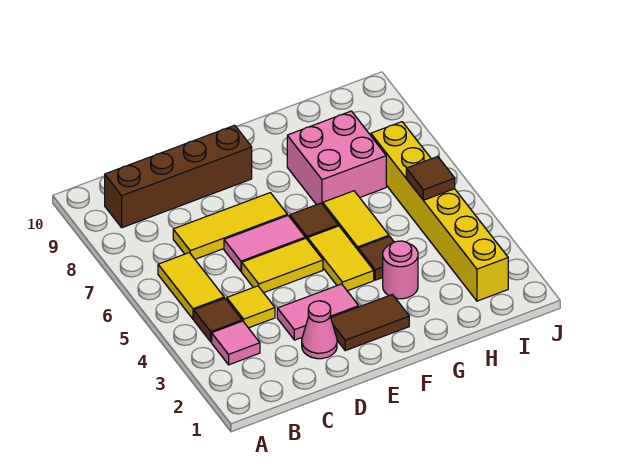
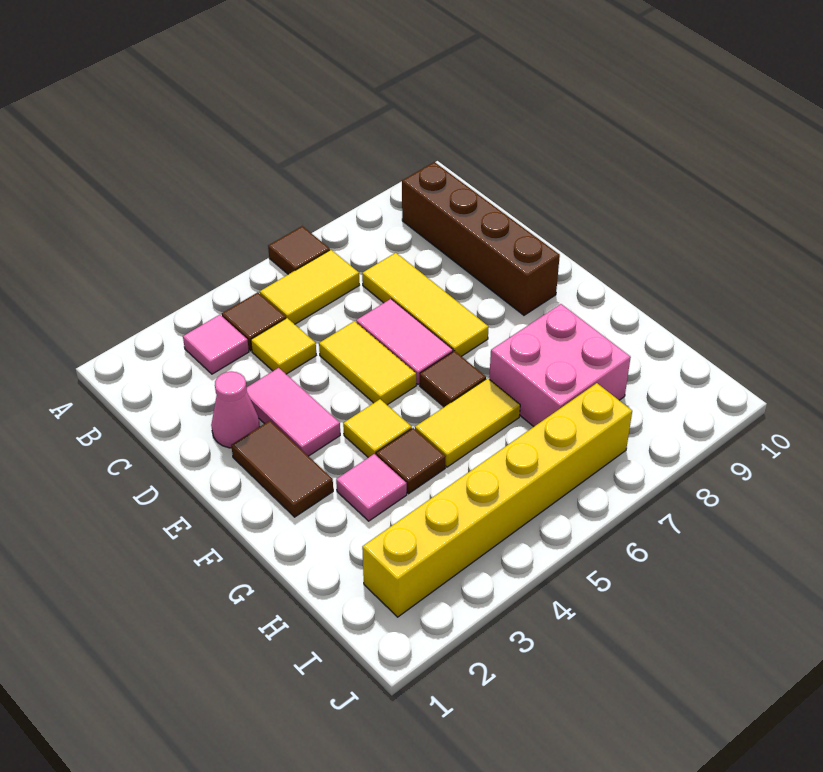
yellow 1x2 tile [308,226,374,291] -> yellow 1x1 tile [343,399,412,458]
pink 1x1 round brick [383,241,418,299] -> pink 1x1 tile [336,454,407,521]
brown 1x1 tile [406,157,455,200] -> brown 1x1 tile moved to [268,226,330,274]

